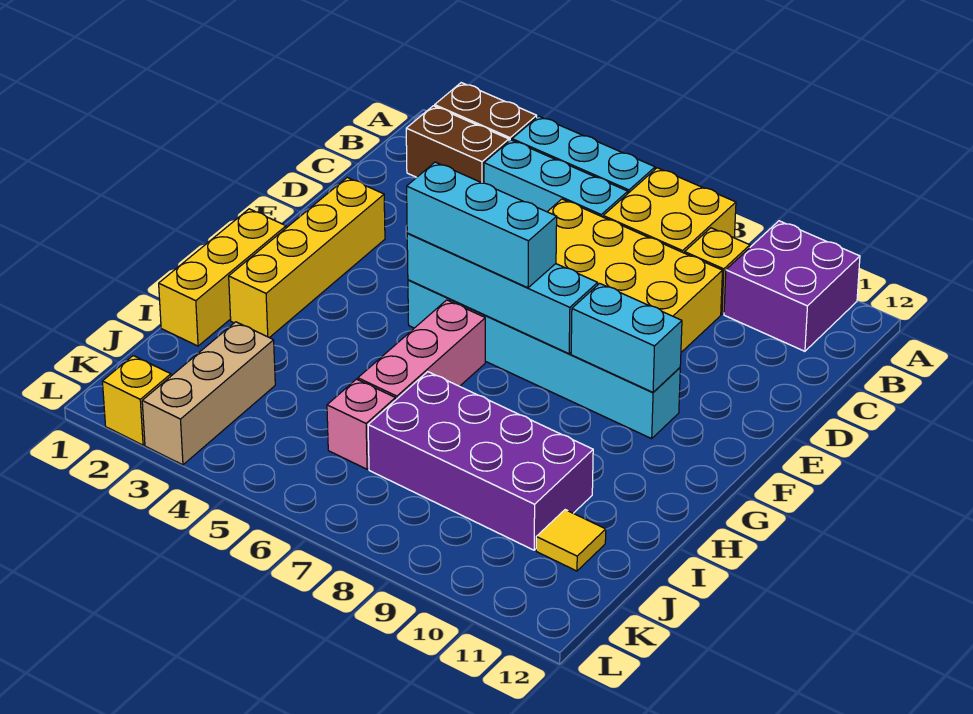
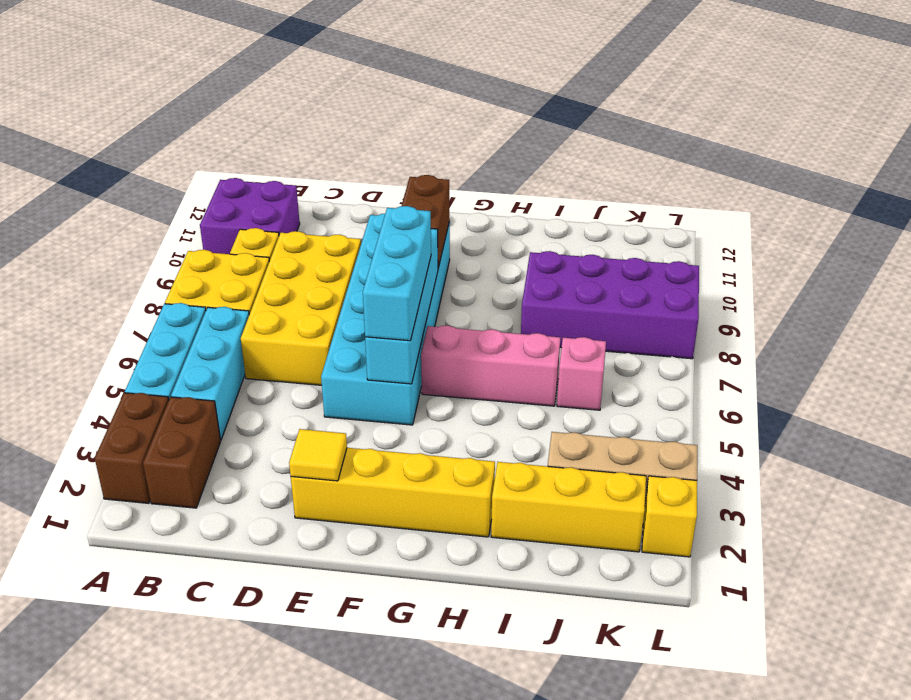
cyan 1x6 brick [408,280,680,439] -> cyan 2x6 brick [321,214,450,425]
cyan 1x2 brick [571,283,682,392] -> brown 1x2 brick [402,175,450,268]
yellow 1x3 brick [159,209,286,346] -> yellow 1x3 brick moved to [491,462,646,552]
purple 2x4 brick [368,372,593,550] -> purple 2x4 brick turned to [521,251,699,359]
yellow 1x1 tile [536,510,606,571] -> yellow 1x1 tile moved to [289,429,347,481]

